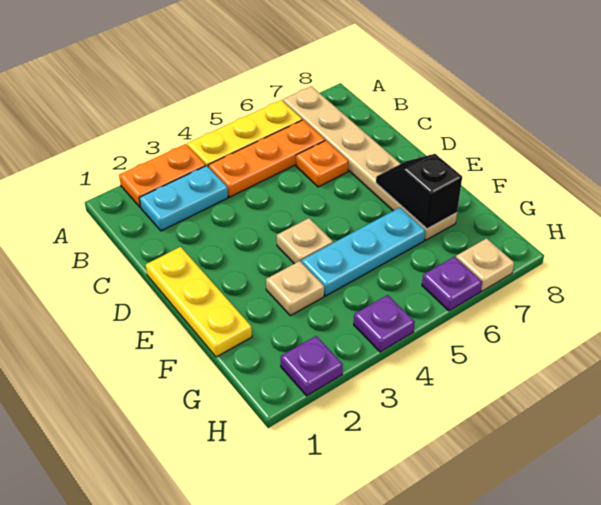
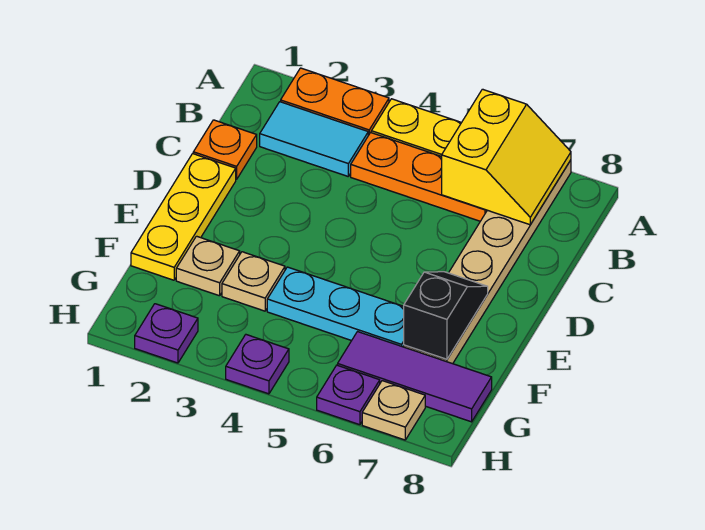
none -> yellow 2x2 slope [442,89,571,225]
cyan 1x2 plate [139,166,228,231] -> cyan 1x2 tile [260,102,368,176]
orange 1x1 plate [296,141,348,187] -> orange 1x1 plate moved to [193,120,257,179]
tan 1x1 plate [277,218,333,264] -> tan 1x1 plate moved to [176,236,240,296]
none -> purple 1x3 tile [338,332,492,422]

